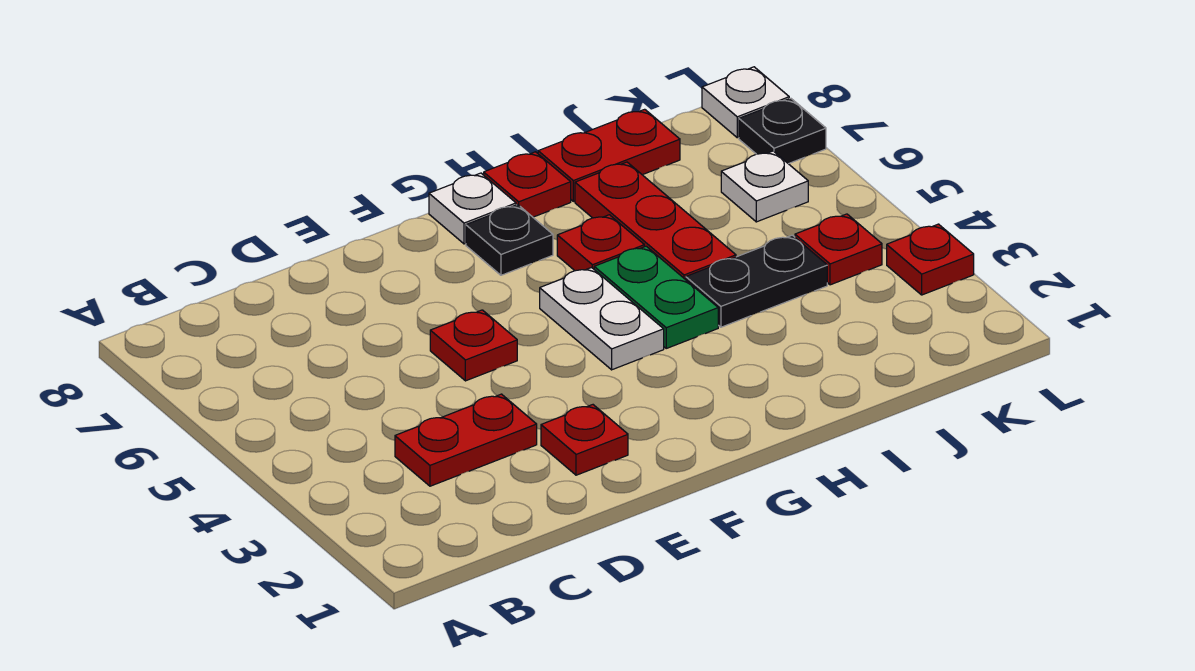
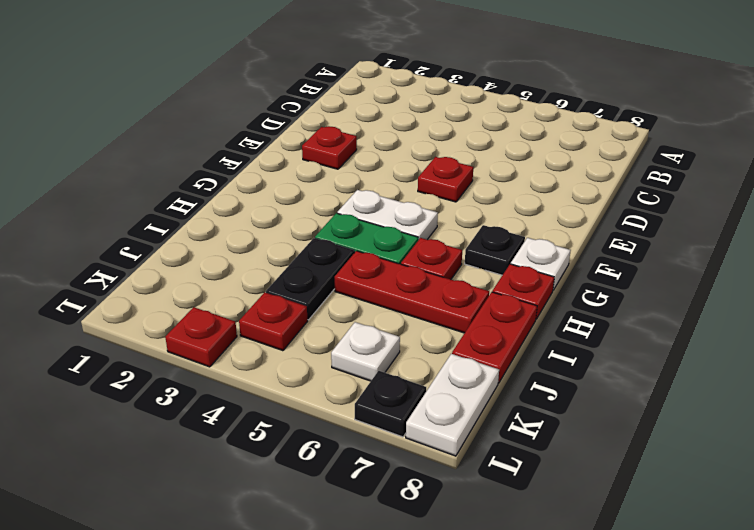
red 1x2 plate [395,394,537,486] -> none
white 1x1 plate [702,67,789,138] -> white 1x2 plate [406,354,499,456]

